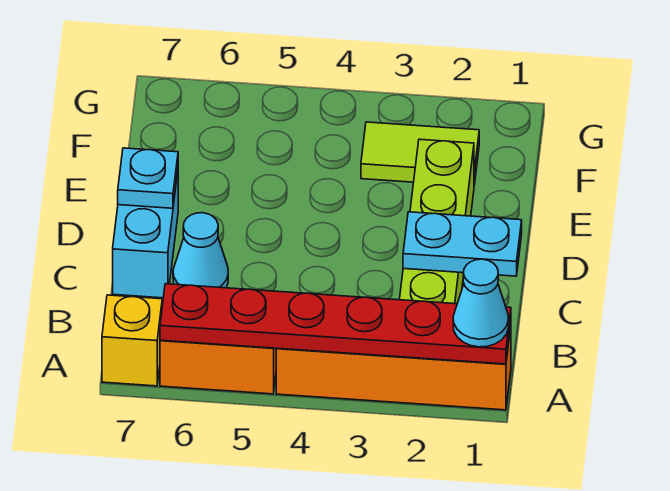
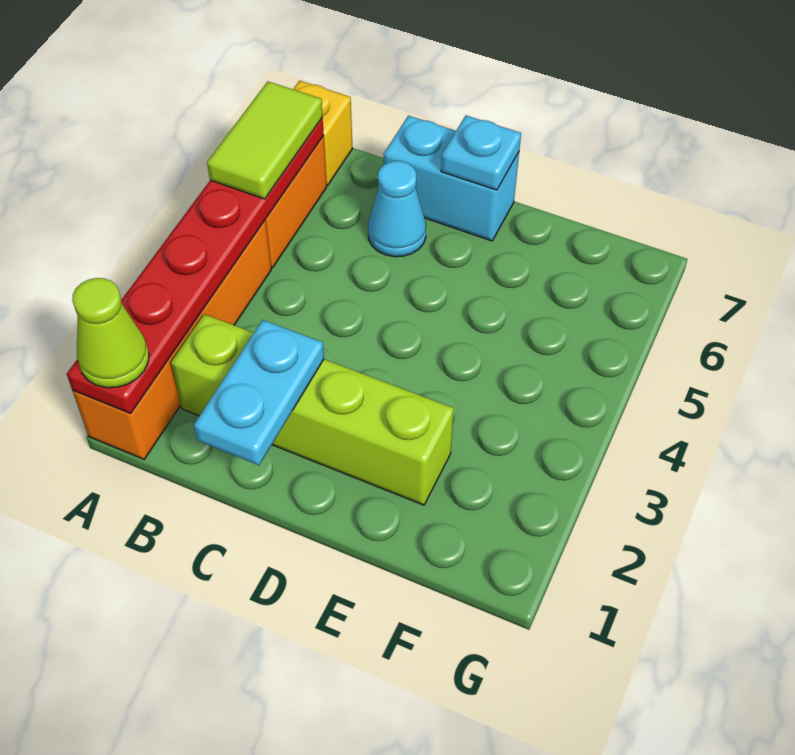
cyan 1x1 cone [453,259,509,347] -> lime 1x1 cone [72,278,149,388]
lime 1x2 tile [361,122,479,185] -> lime 1x2 tile moved to [207,82,323,199]

